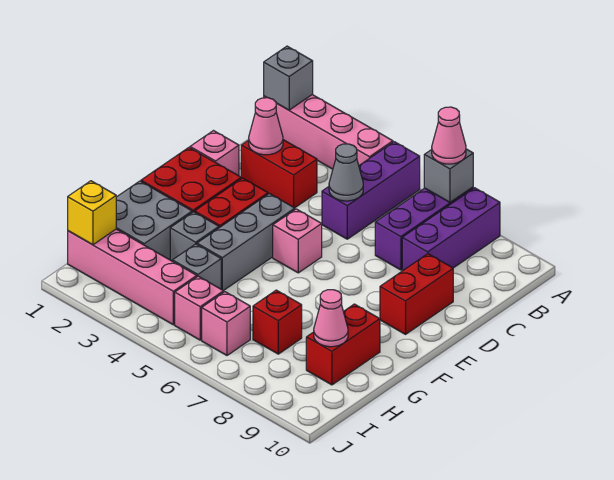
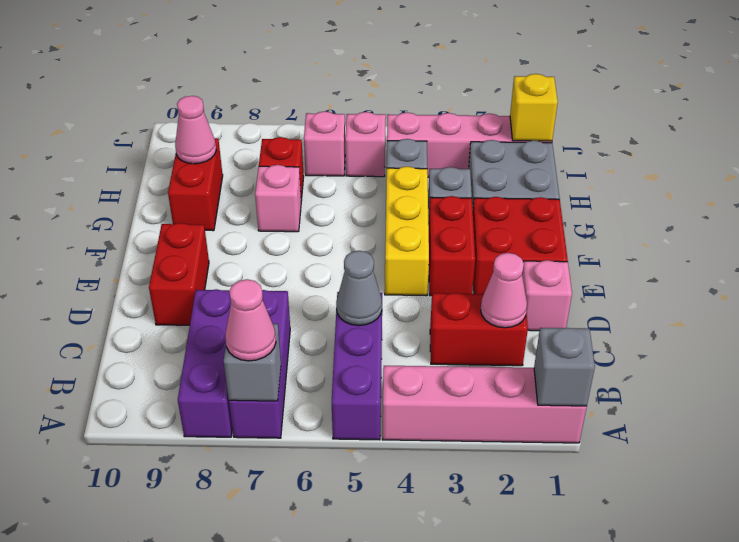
grey 1x3 brick [197,194,295,291] -> yellow 1x3 brick [385,166,429,296]
pink 1x1 brick [273,209,322,273] -> pink 1x1 brick moved to [255,165,301,232]

